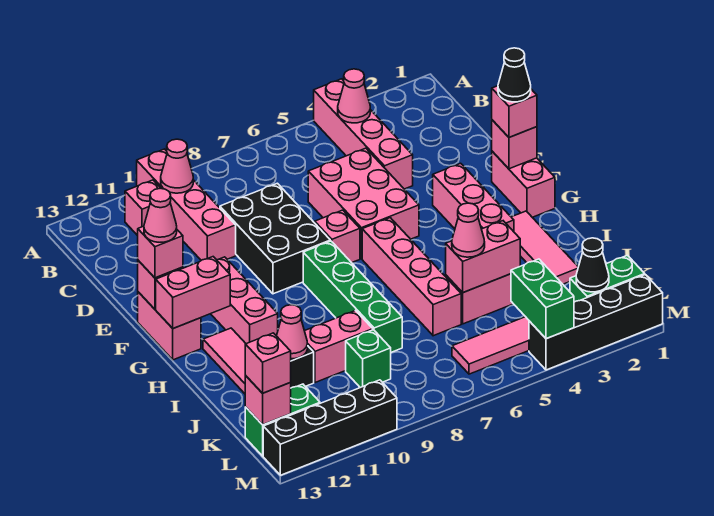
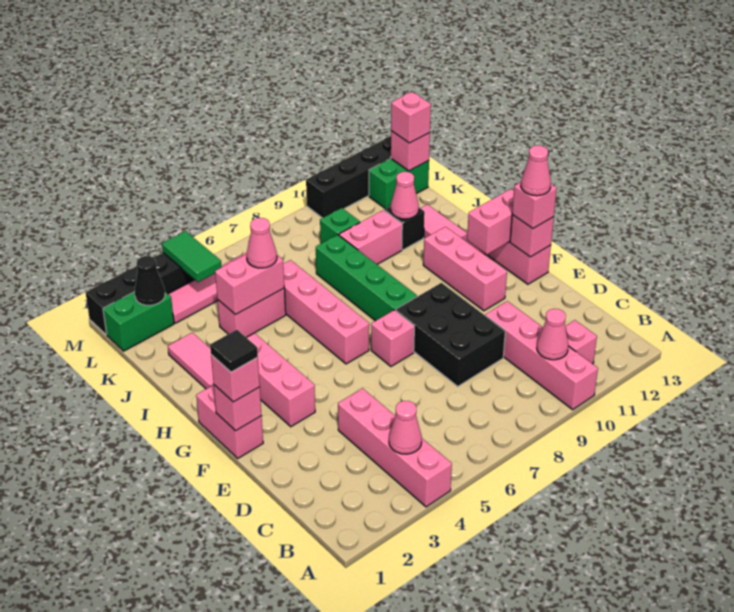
pink 2x3 brick [308,148,419,259] -> none
black 1x1 cone [498,48,531,102] -> black 1x1 tile [210,330,258,372]
green 1x2 brick [511,259,574,339] -> green 1x2 tile [162,231,222,282]

